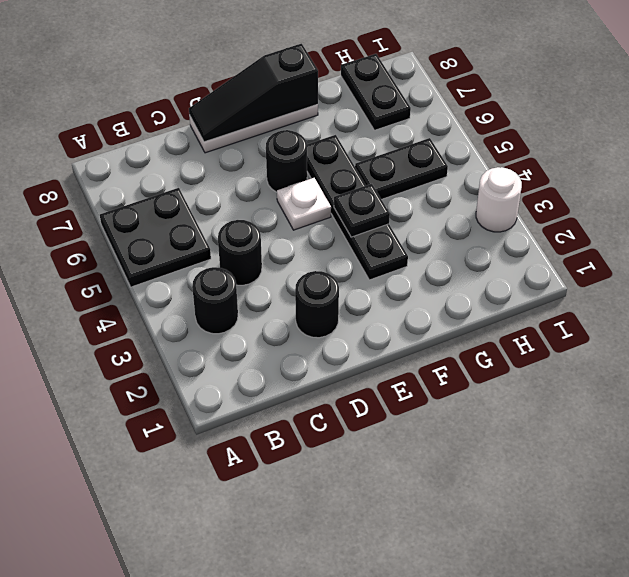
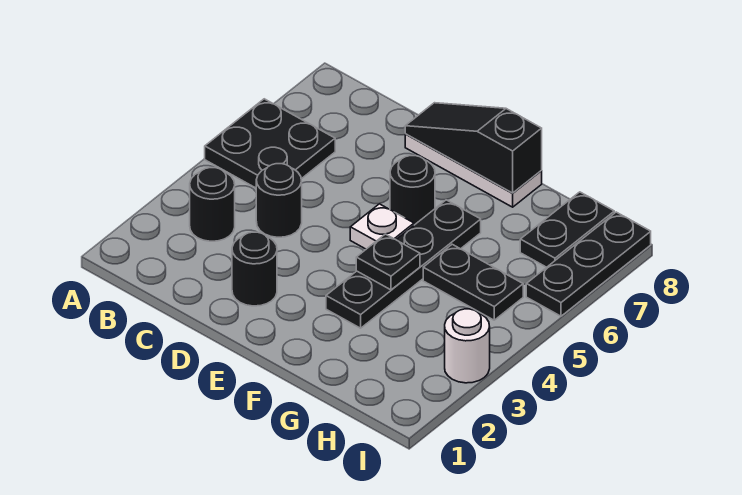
none -> black 1x3 plate [526,212,651,316]

